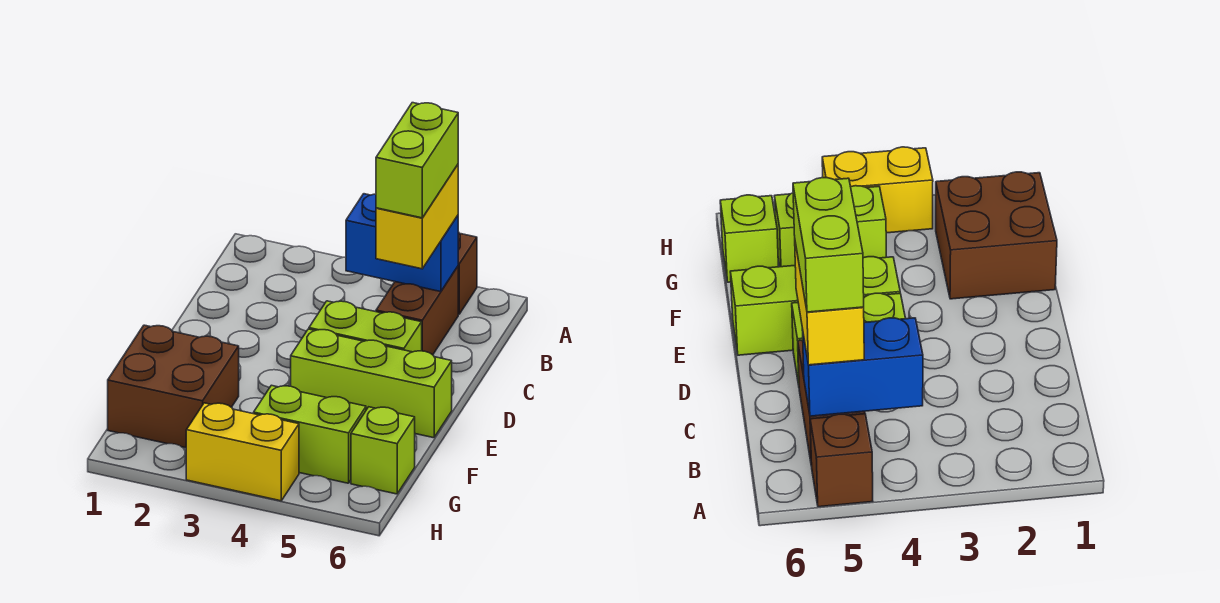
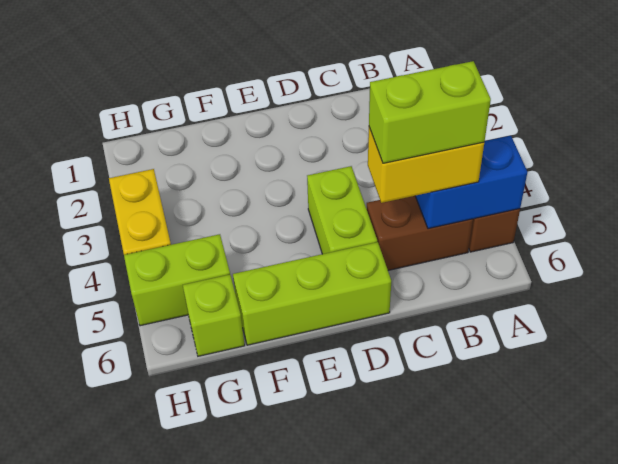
blue 1x2 brick [346,194,458,292] -> blue 1x2 brick turned to [415,136,527,229]
lime 1x3 brick [291,329,452,438] -> lime 1x3 brick turned to [233,242,391,345]
brown 2x2 brick [108,325,239,448] -> none
lime 1x2 brick [254,385,366,483] -> lime 1x2 brick turned to [124,234,230,326]

